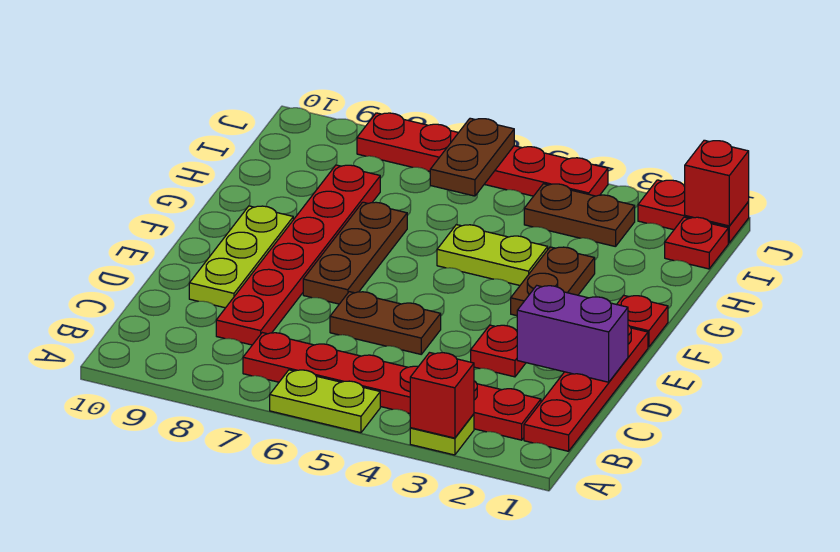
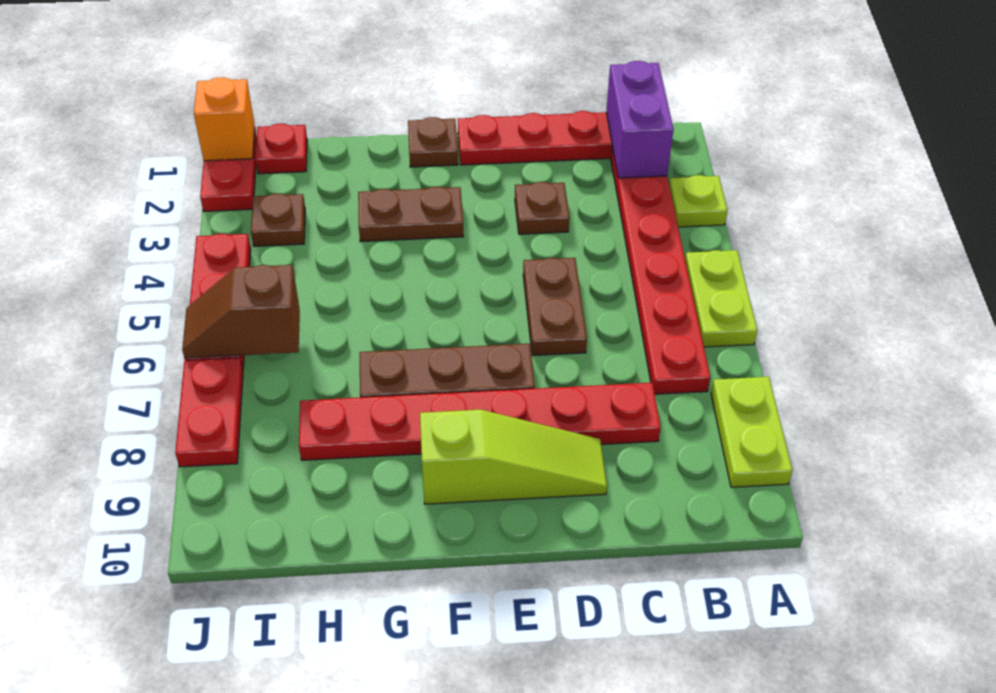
red 1x1 brick [410,353,474,438] -> none
purple 1x2 brick [517,286,628,382] -> purple 1x2 brick moved to [606,61,673,178]
red 1x1 plate [471,325,526,377] -> brown 1x1 plate [515,182,570,234]
lime 1x3 plate [189,206,293,308] -> lime 1x3 slope [420,410,607,504]
red 1x1 plate [617,295,668,347] -> brown 1x1 plate [408,117,458,167]
lime 1x2 plate [437,225,548,285] -> lime 1x2 plate moved to [711,377,792,487]
brown 1x2 plate [524,184,635,247] -> brown 1x1 plate [251,194,305,246]
brown 1x2 plate [430,118,514,196] -> brown 1x2 slope [182,265,300,358]
red 1x1 brick [685,140,749,226] -> orange 1x1 brick [194,77,255,161]

